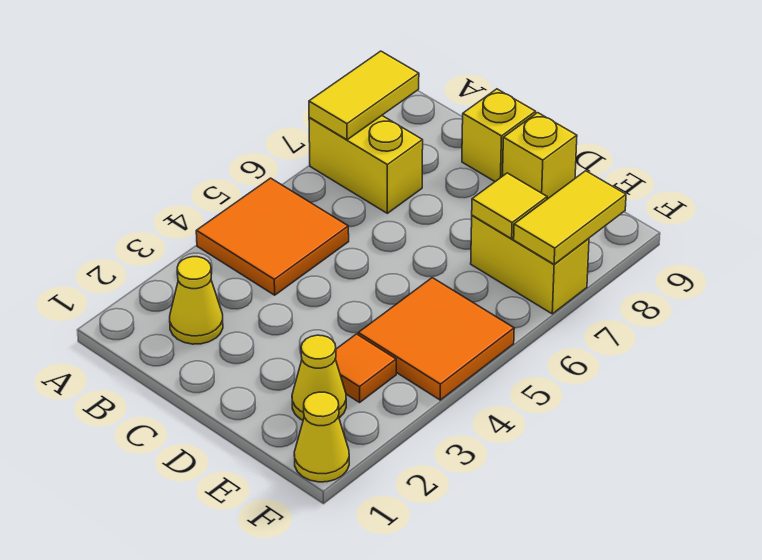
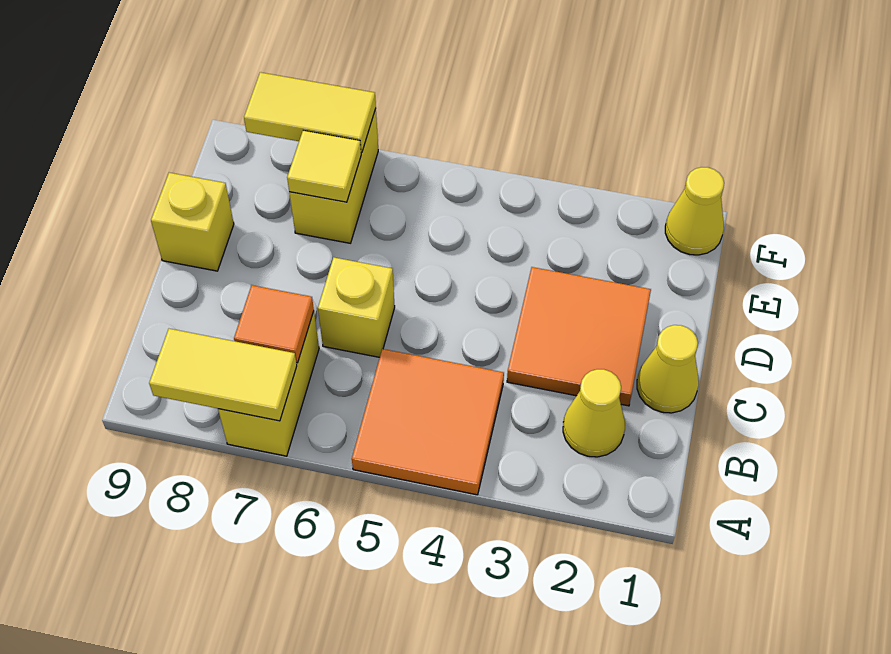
yellow 1x1 brick [462,89,536,182] -> yellow 1x1 brick moved to [318,257,395,357]
yellow 1x1 cone [292,335,346,420] -> yellow 1x1 cone moved to [637,325,699,413]
orange 1x1 tile [335,334,396,402] -> orange 1x1 tile moved to [234,285,314,363]
orange 2x2 tile [358,278,514,400] -> orange 2x2 tile moved to [507,267,651,406]

